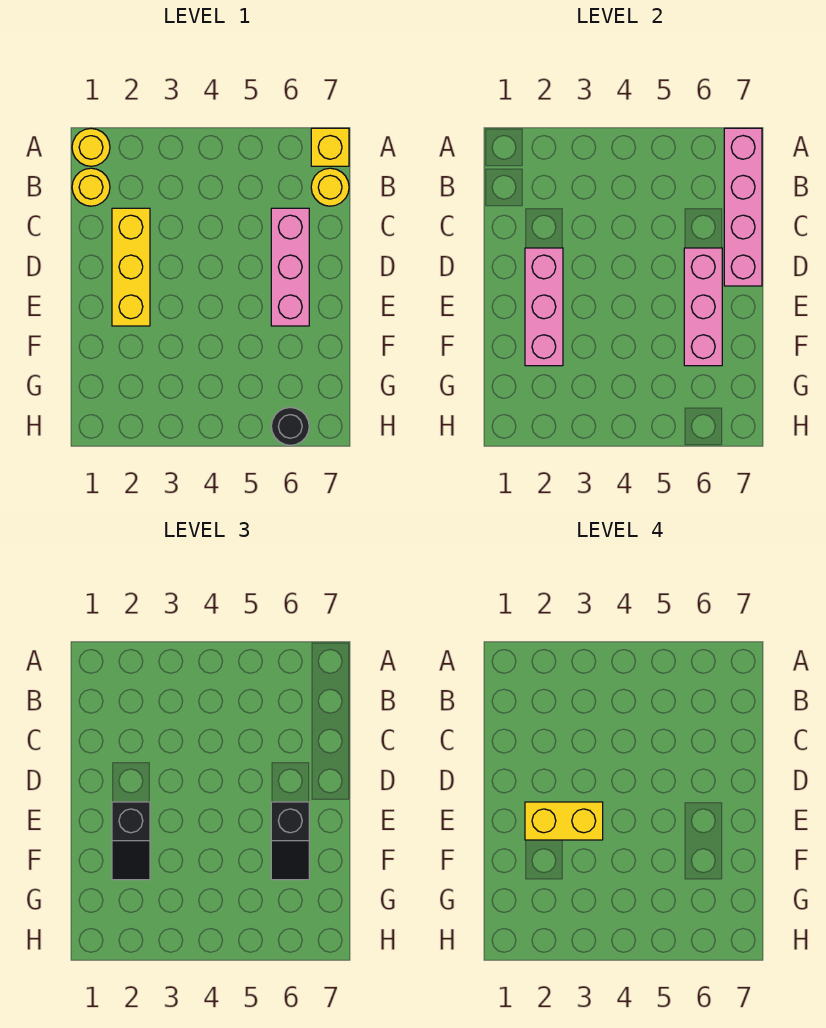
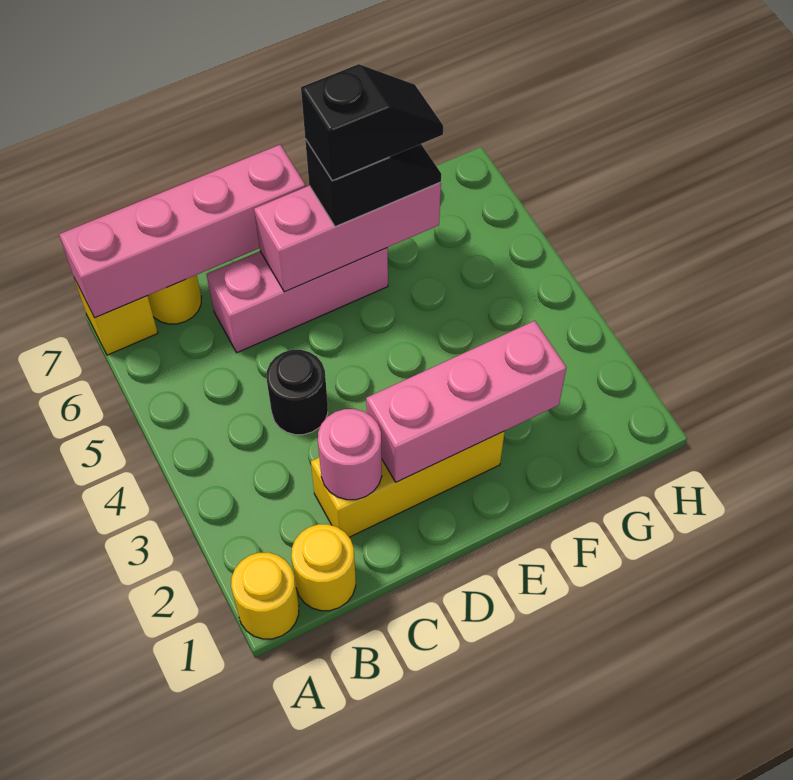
none -> pink 1x1 round brick [318,409,382,500]
black 1x2 slope [112,802,150,880] -> black 1x2 slope moved to [301,64,443,181]
yellow 1x2 brick [525,802,603,840] -> none
black 1x1 round brick [271,407,309,445] -> black 1x1 round brick moved to [267,350,328,435]

